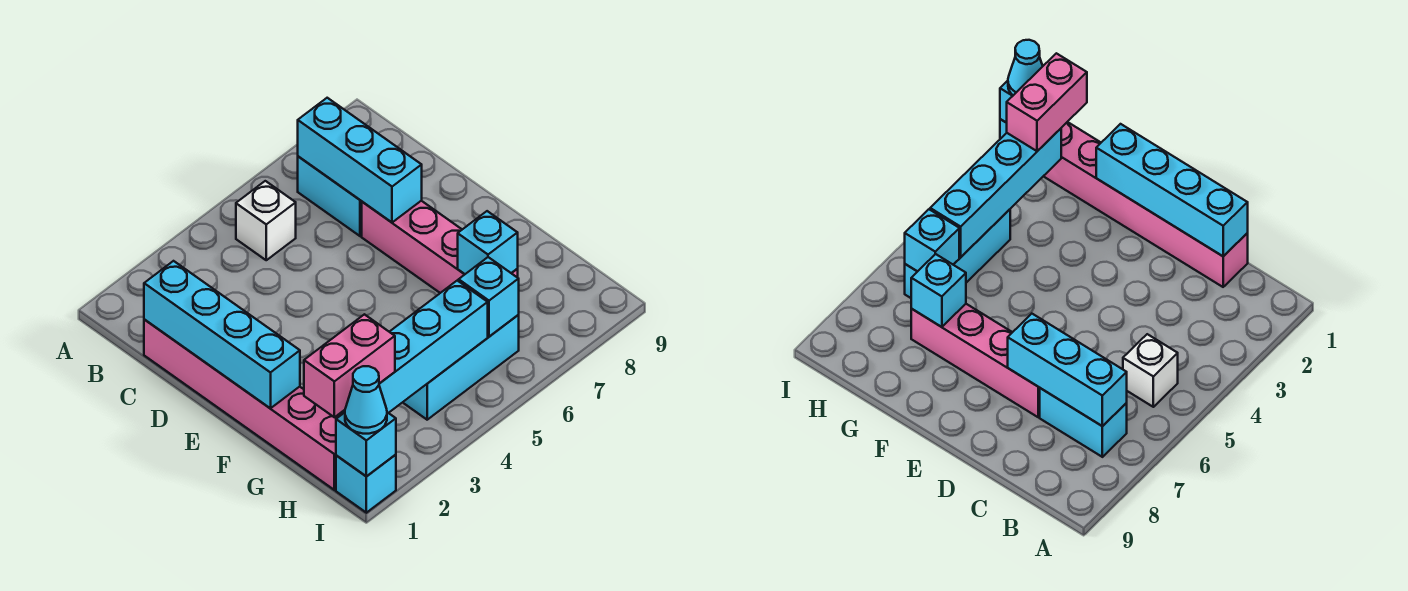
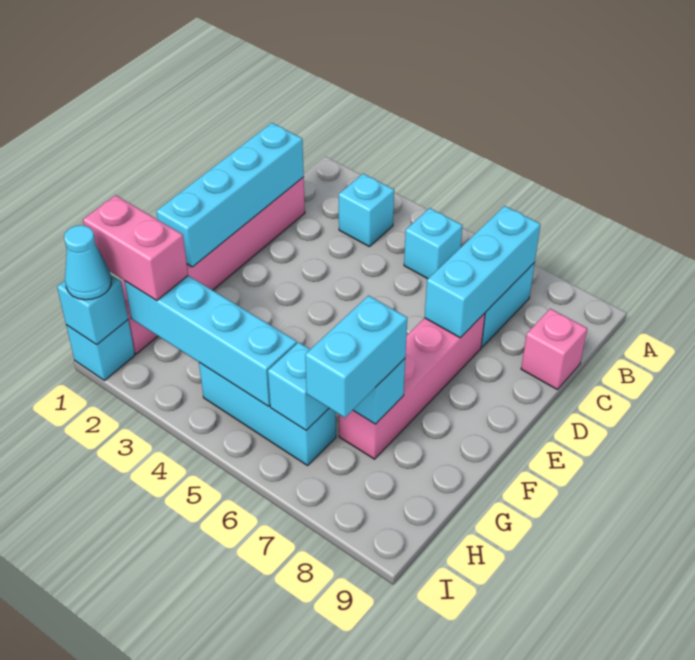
none -> cyan 1x1 brick [339,174,394,246]
white 1x1 brick [236,181,296,260] -> cyan 1x1 brick [404,208,463,279]
none -> pink 1x1 brick [521,309,587,389]
none -> cyan 1x2 brick [305,296,407,418]

